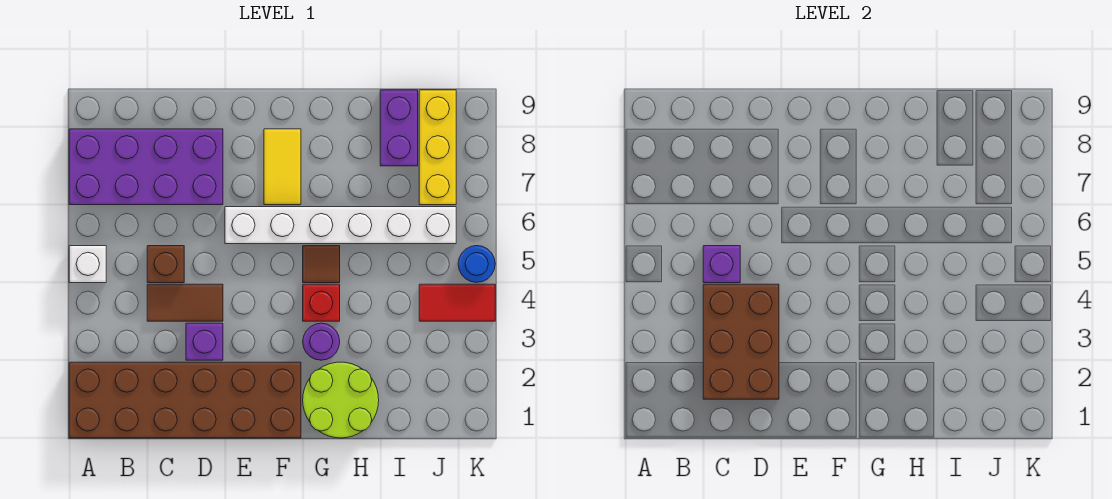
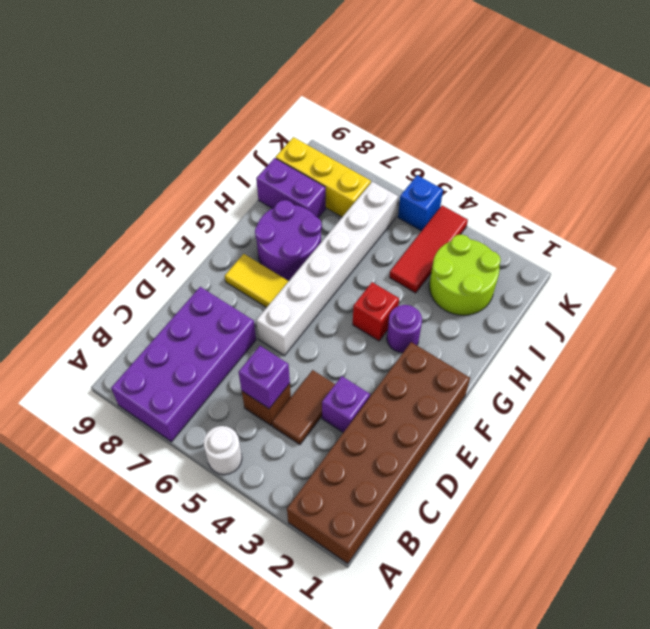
white 1x1 brick [69,246,106,283] -> white 1x1 round brick [204,426,242,475]
brown 2x3 brick [703,284,779,399] -> none
lime 2x2 round brick [303,362,379,438] -> lime 2x2 round brick moved to [429,234,501,315]
brown 1x1 tile [303,246,340,283] -> none
none -> purple 2x2 round brick [255,200,322,280]
red 1x2 tile [419,284,495,321] -> red 1x3 tile [390,205,468,293]
blue 1x1 round brick [458,246,495,282] -> blue 1x1 brick [398,175,443,231]

